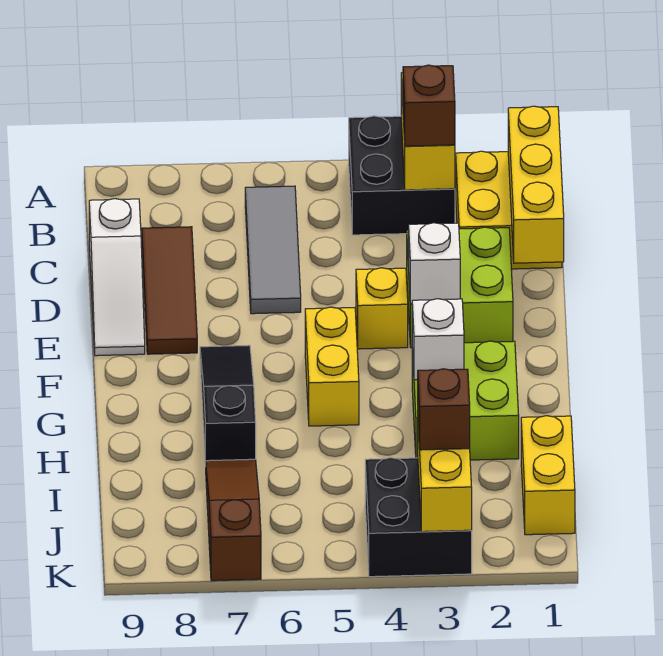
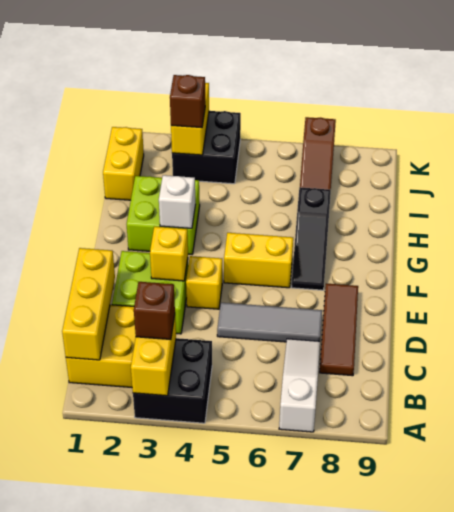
grey 1x3 tile [245,186,301,314] -> grey 1x3 tile turned to [217,303,322,342]
white 1x3 slope [89,199,145,356] -> white 1x3 slope moved to [279,339,320,432]
white 1x1 brick [409,223,460,304] -> yellow 1x1 brick [150,227,188,281]
yellow 1x2 brick [305,307,359,426] -> yellow 1x2 brick turned to [224,233,293,288]

